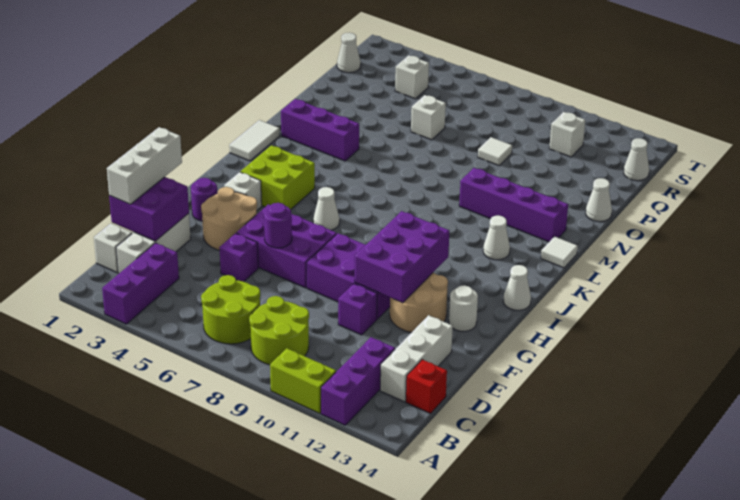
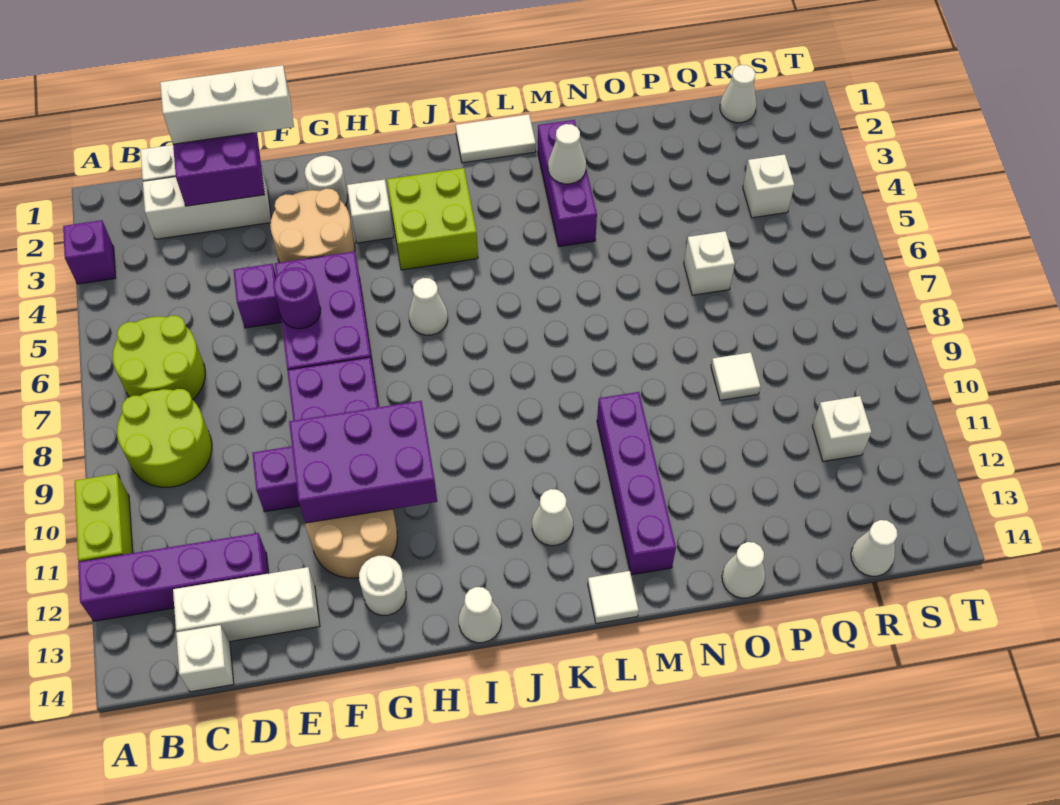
purple 1x3 brick [102,243,179,324] -> purple 1x1 brick [63,220,116,284]
purple 1x3 brick [321,337,395,425] -> purple 1x4 brick [78,533,269,621]
red 1x1 brick [406,360,447,414] -> white 1x1 brick [176,625,234,692]
purple 1x1 round brick [191,178,217,221] -> white 1x1 round brick [305,156,348,205]
none -> white 1x1 cone [548,124,586,184]

